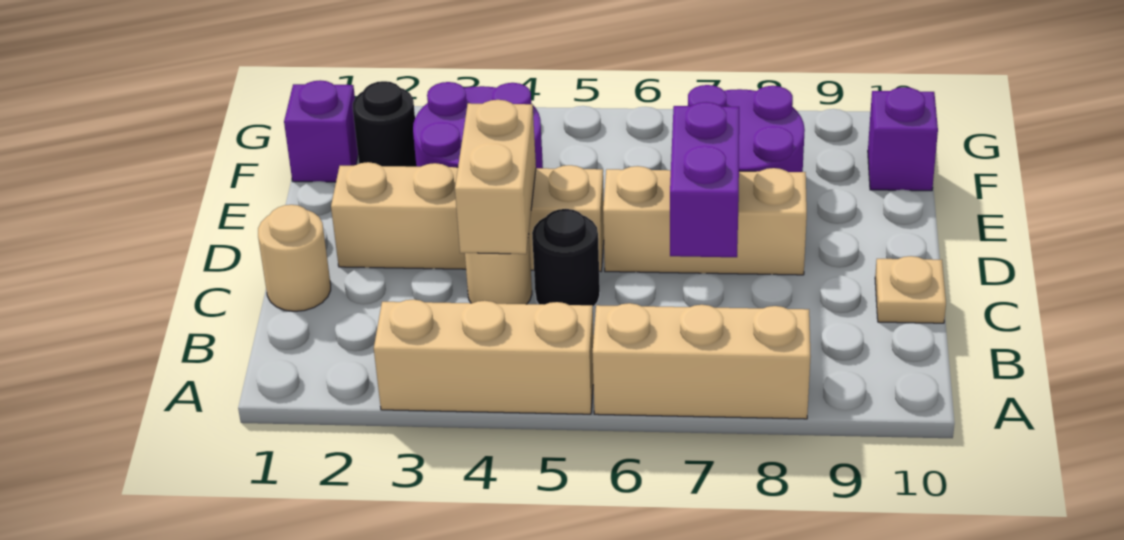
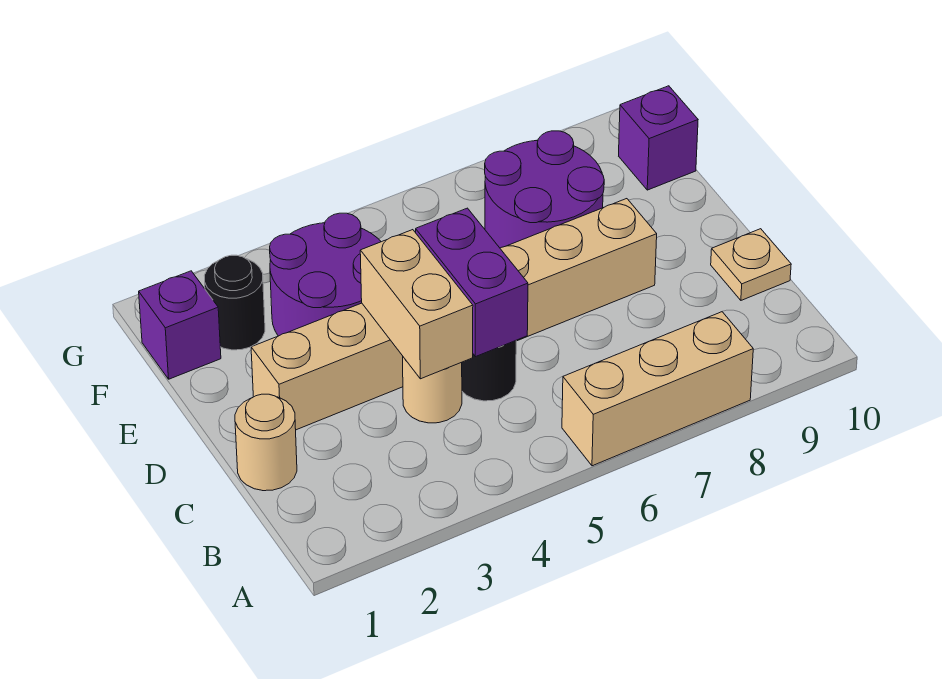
tan 1x3 brick [374,299,594,414] -> none
purple 1x2 brick [670,102,739,257] -> purple 1x2 brick moved to [416,208,528,357]

